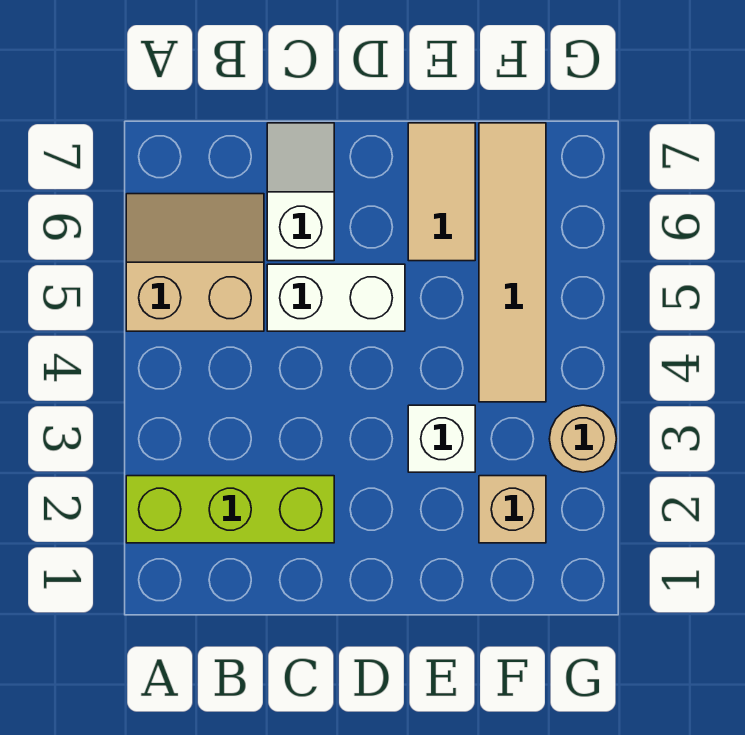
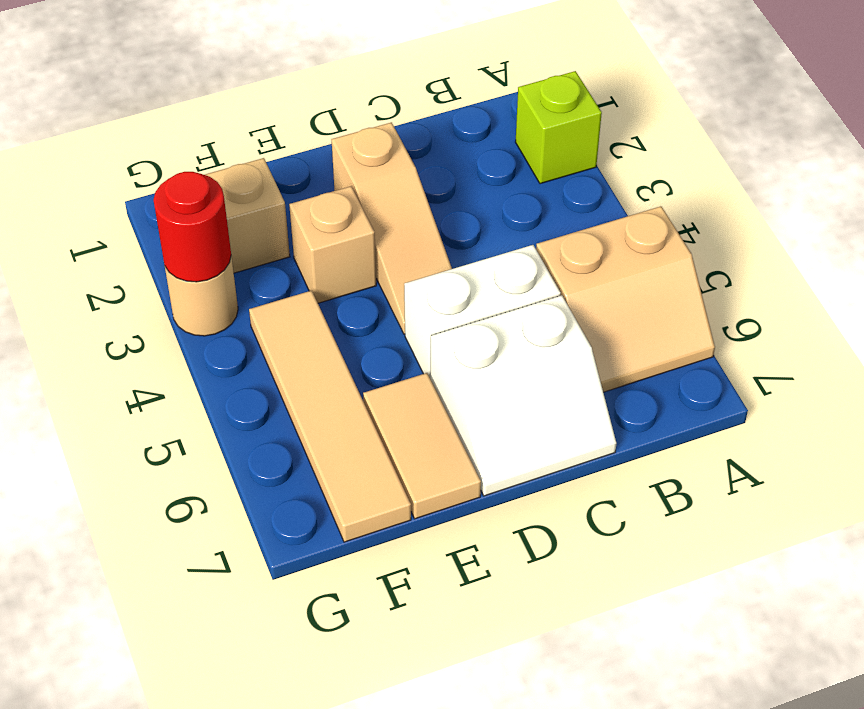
lime 1x3 brick [126,476,334,543] -> lime 1x1 brick [516,71,602,184]
white 1x2 slope [267,123,334,261] -> white 2x2 slope [431,295,616,496]
none -> tan 1x3 slope [331,122,452,334]
white 1x1 brick [408,405,475,472] -> tan 1x1 brick [289,186,376,303]
none -> red 1x1 round brick [154,172,231,282]

